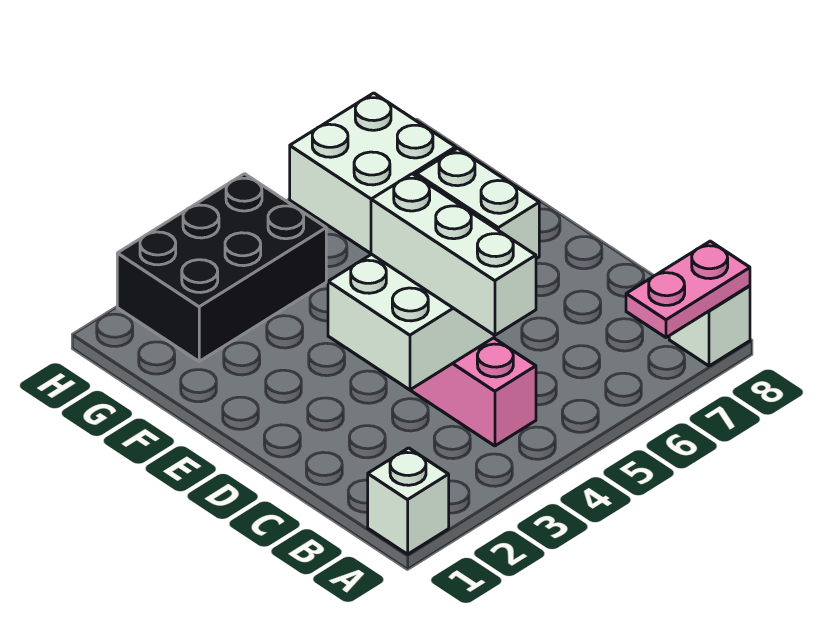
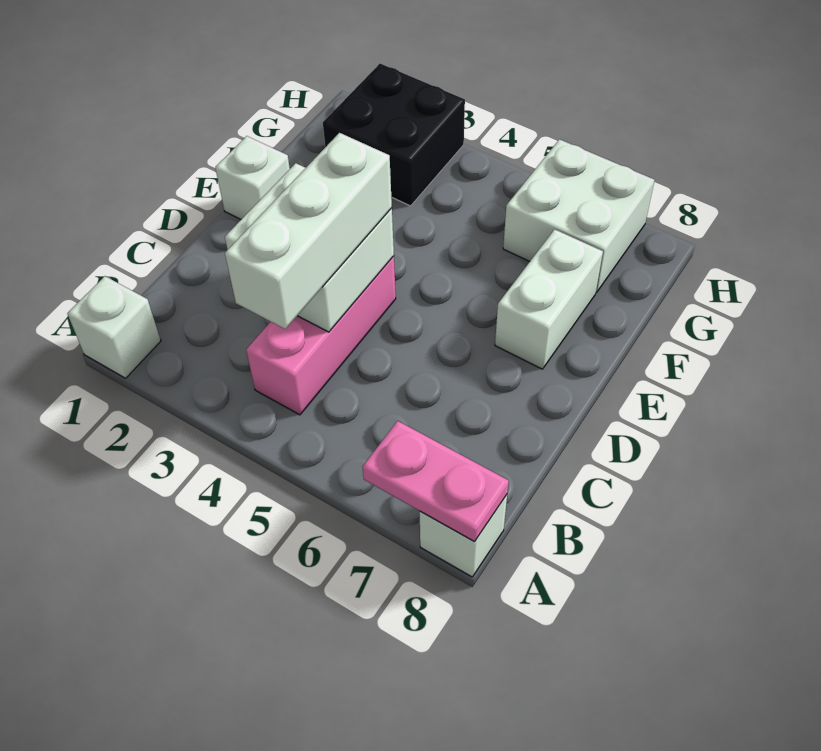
none -> white 1x1 brick [215,136,290,219]
black 2x3 brick [117,174,326,361] -> black 2x2 brick [323,64,465,206]

